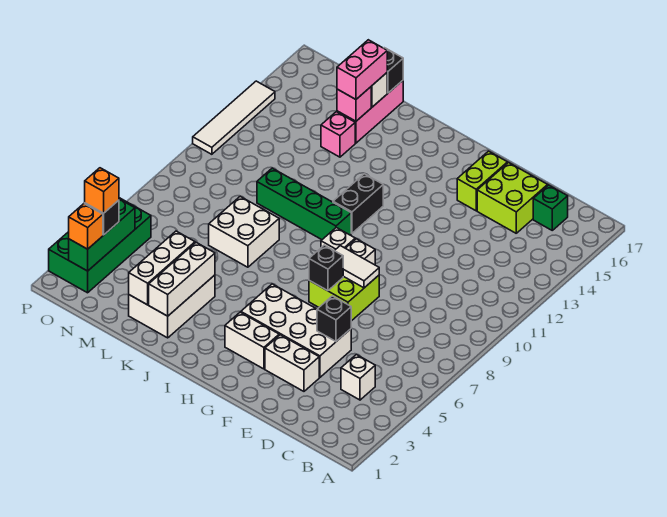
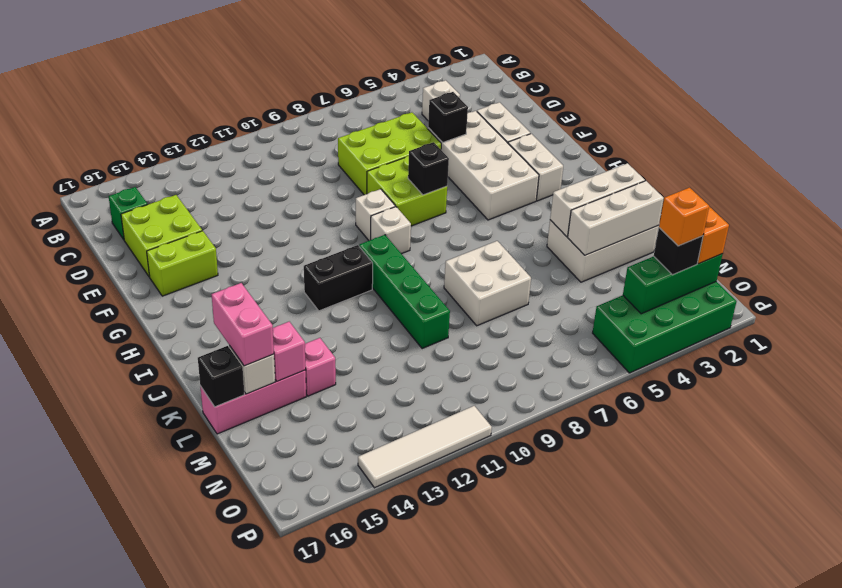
none -> lime 2x3 brick [338,112,441,195]
white 1x2 tile [335,246,379,288] -> none
pink 1x2 brick [337,40,387,99] -> pink 1x2 brick turned to [212,283,274,366]

